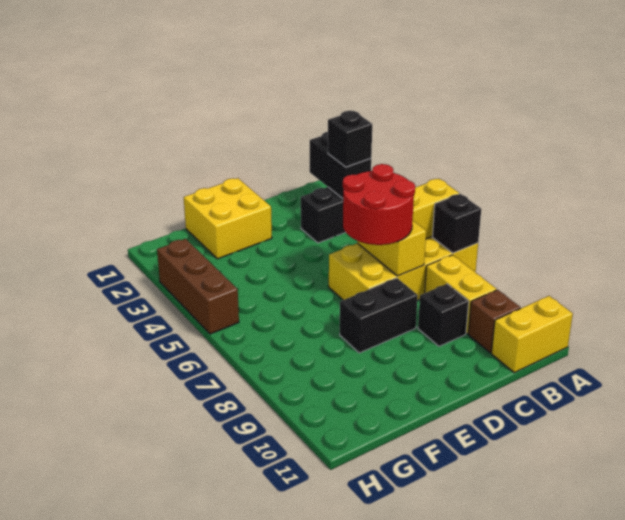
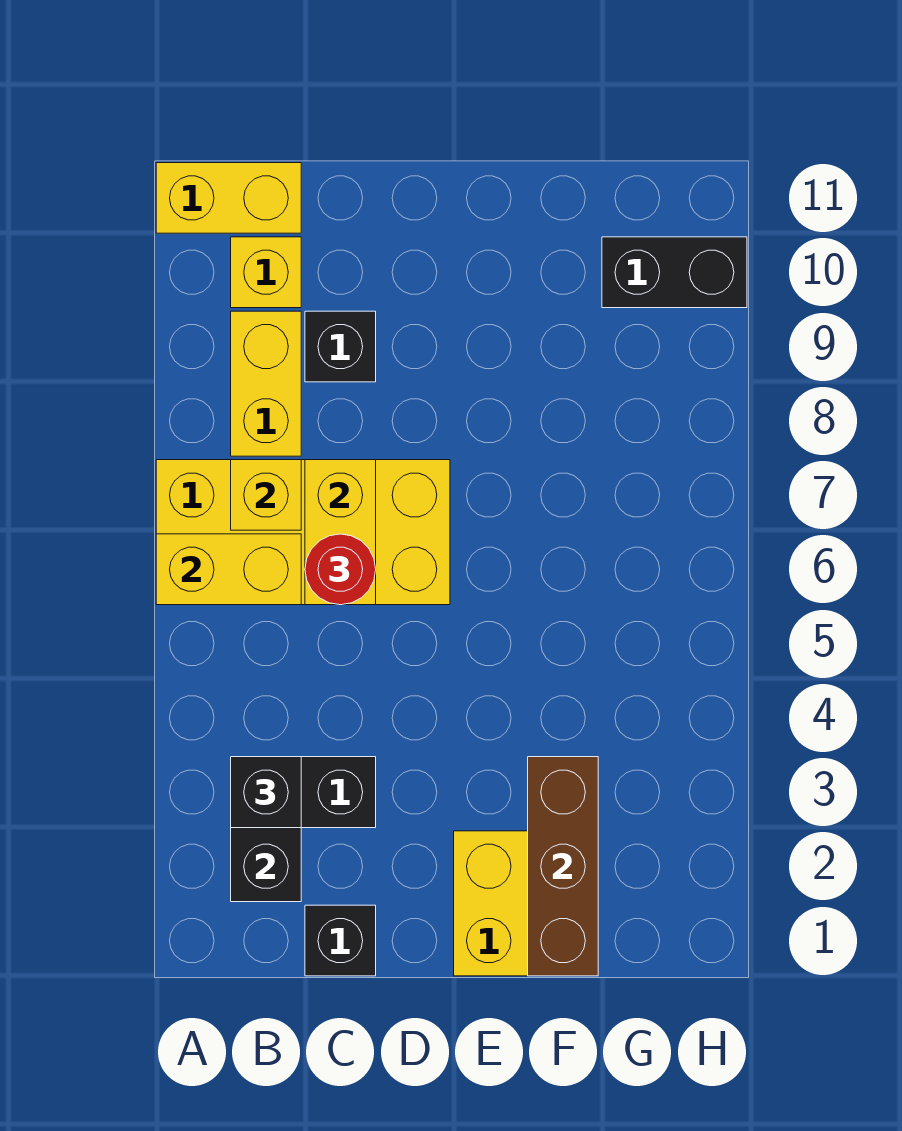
black 1x1 brick [433,194,481,253] -> black 1x1 brick moved to [305,905,376,976]
none -> yellow 1x1 brick [231,460,301,530]
brown 1x1 brick [468,290,520,353] -> yellow 1x1 brick [231,237,301,308]
red 2x2 round brick [343,164,415,245] -> red 1x1 round brick [305,534,376,605]
black 1x2 brick [340,278,418,353] -> black 1x2 brick moved to [602,237,747,308]
brown 1x3 brick [157,239,239,334] -> brown 1x3 brick moved to [528,757,598,976]

